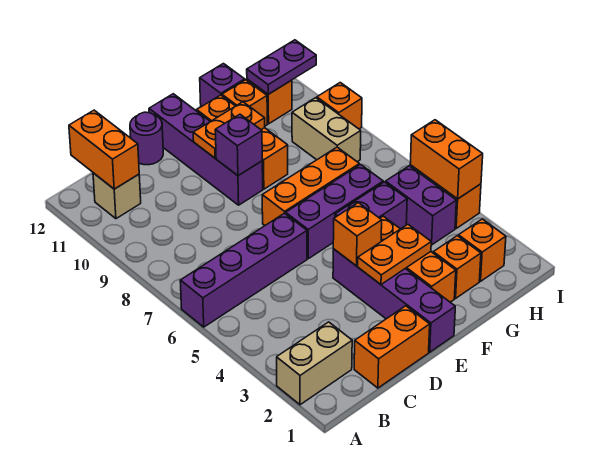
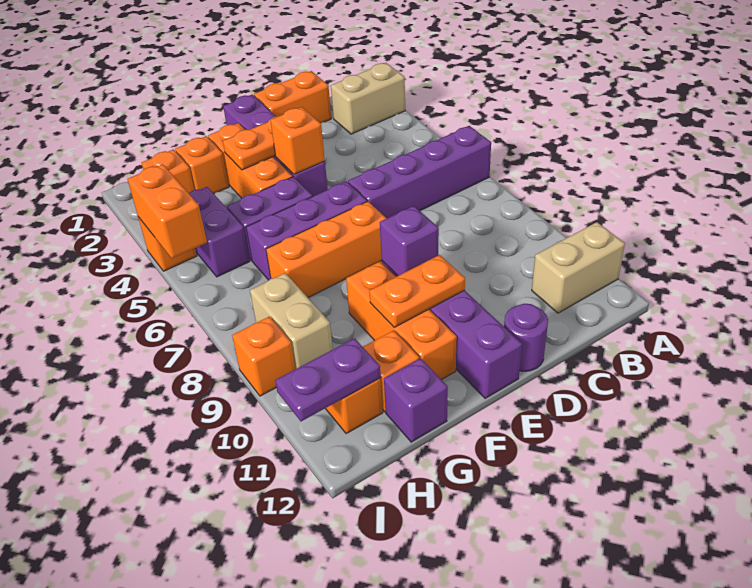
tan 1x1 brick [93,173,141,219] -> tan 1x2 brick [532,222,625,313]
orange 1x2 brick [69,110,139,189] -> none

